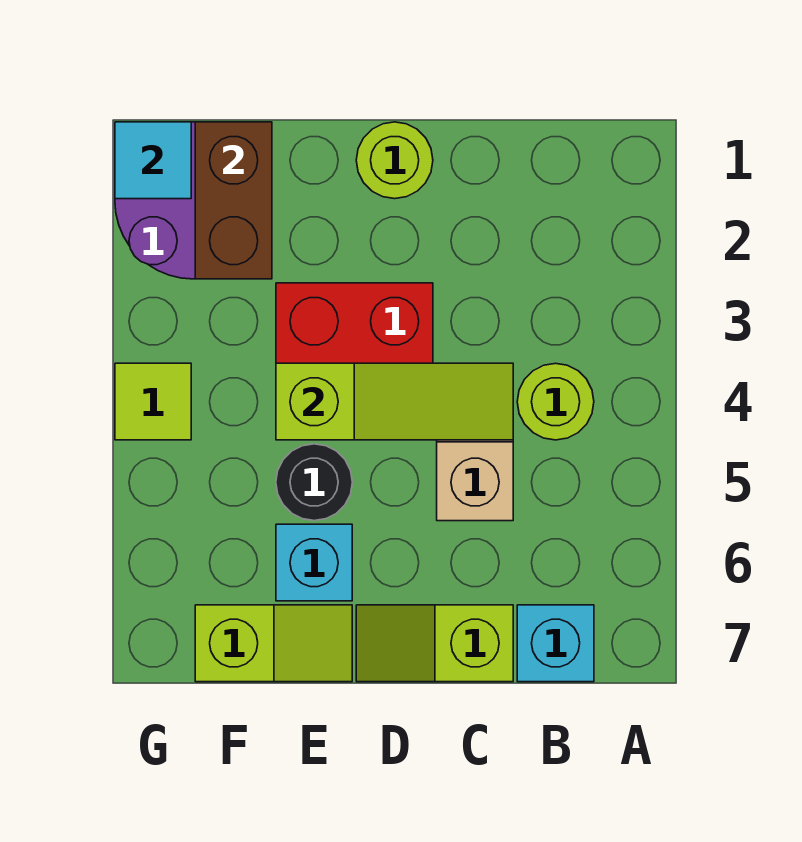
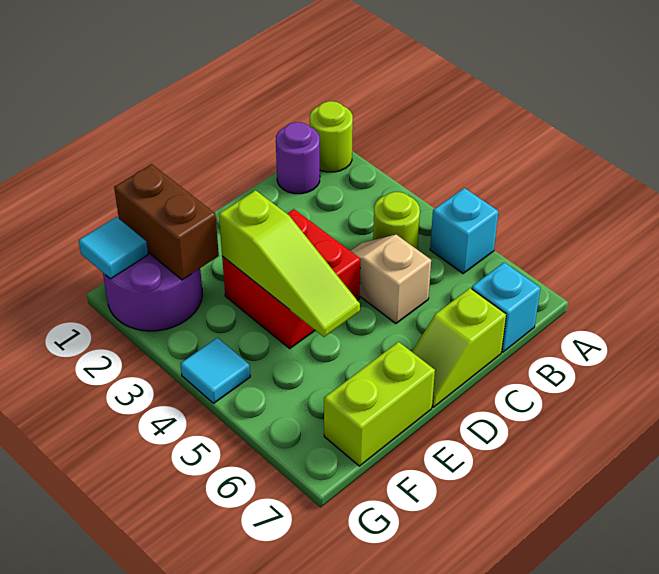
none -> purple 1x1 round brick [276,122,320,194]
lime 1x3 slope [276,363,513,440] -> lime 1x3 slope turned to [219,190,360,337]
lime 1x1 round brick [356,122,433,199] -> lime 1x1 round brick moved to [310,101,353,172]
black 1x1 round brick [276,444,352,521] -> none
cyan 1x1 brick [276,524,352,601] -> cyan 1x1 brick moved to [430,188,498,273]
lime 1x2 slope [195,605,352,682] -> lime 1x2 brick [324,342,435,466]
lime 1x1 tile [115,363,191,440] -> cyan 1x1 tile [180,338,250,403]

